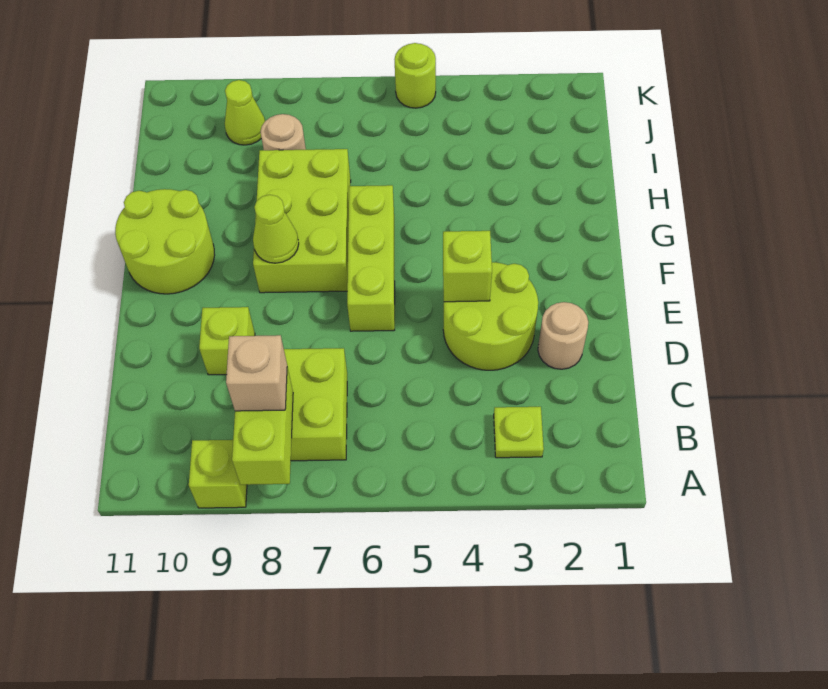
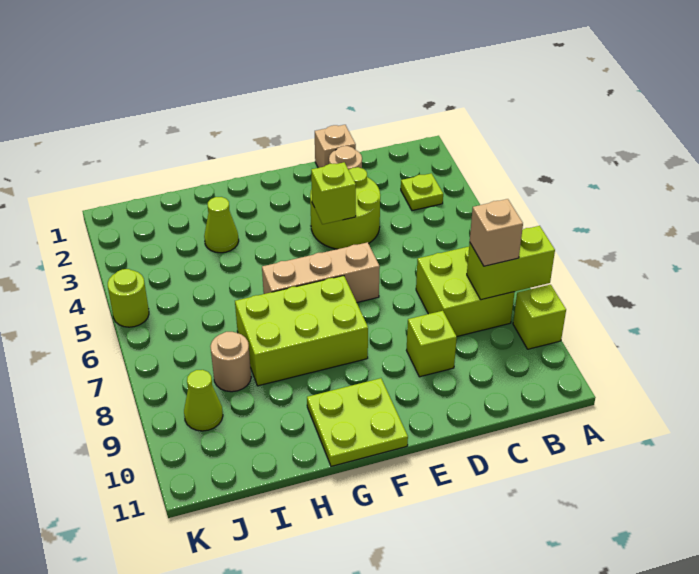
none -> tan 1x1 brick [315,125,356,168]
lime 1x3 brick [347,185,395,331] -> tan 1x3 brick [262,242,380,302]
lime 1x1 cone [253,195,299,263] -> lime 1x1 cone moved to [204,197,239,253]
lime 2x2 round brick [115,189,215,294] -> lime 2x2 plate [307,378,408,466]

